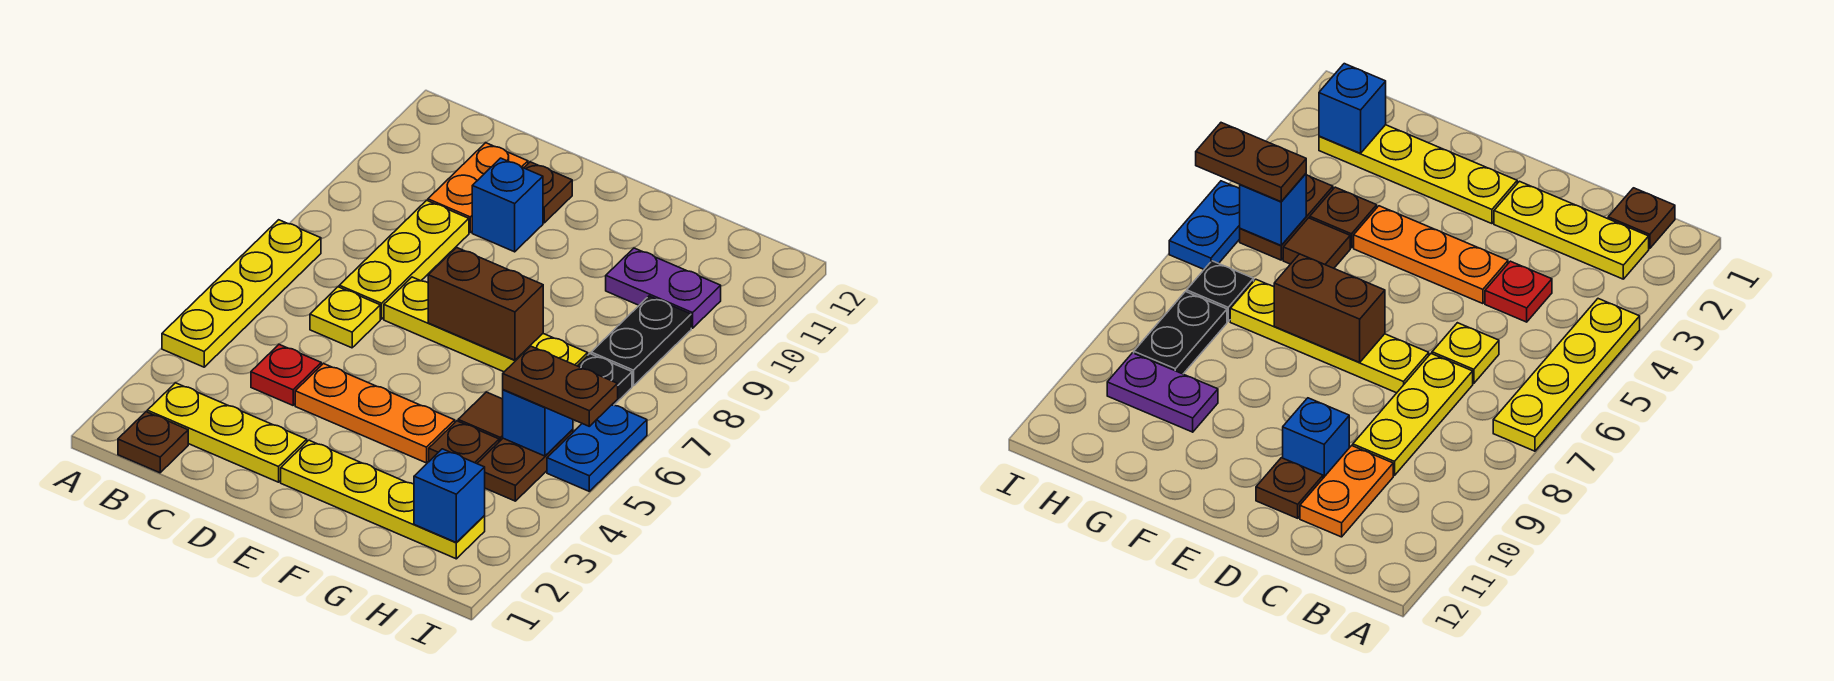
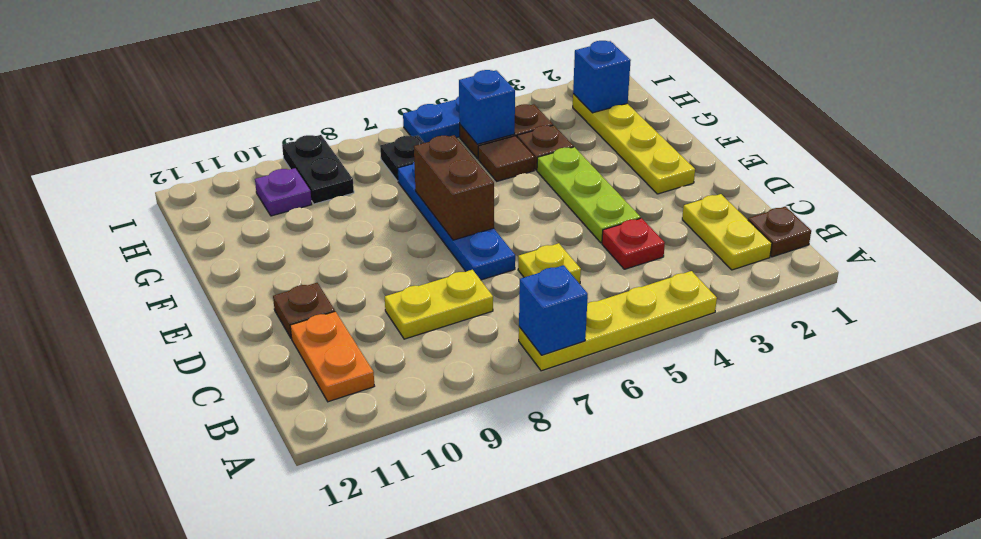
yellow 1x3 plate [147,383,307,482] -> yellow 1x2 plate [682,194,772,270]
yellow 1x3 plate [339,200,469,319] -> yellow 1x2 plate [385,270,493,339]
orange 1x2 plate [428,143,528,232] -> orange 1x2 plate turned to [290,311,374,402]
orange 1x3 plate [295,364,455,463] -> lime 1x3 plate [537,147,640,243]
yellow 1x4 plate [384,277,588,372] -> blue 1x4 plate [397,162,515,280]
blue 1x1 brick [472,158,543,252] -> blue 1x1 brick moved to [519,265,588,355]
purple 1x2 plate [606,248,721,328] -> purple 1x1 plate [255,168,312,216]
brown 1x2 plate [503,346,618,426] -> none
black 1x2 plate [591,296,691,386] -> black 1x2 plate turned to [282,135,354,204]

